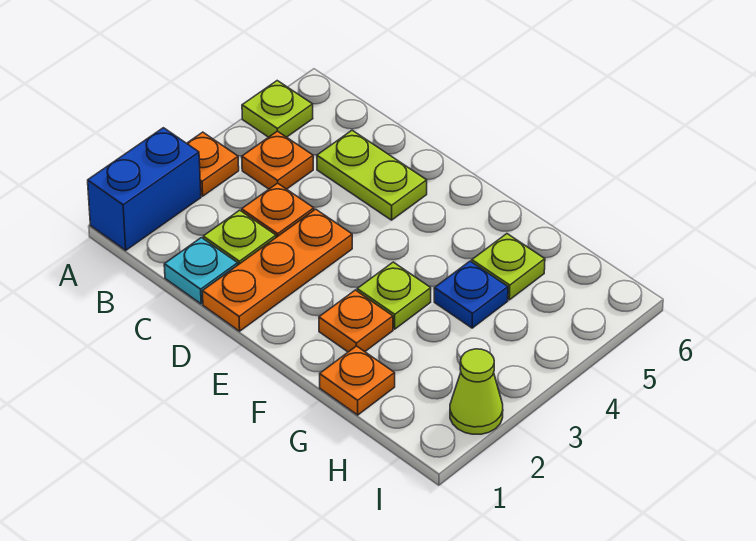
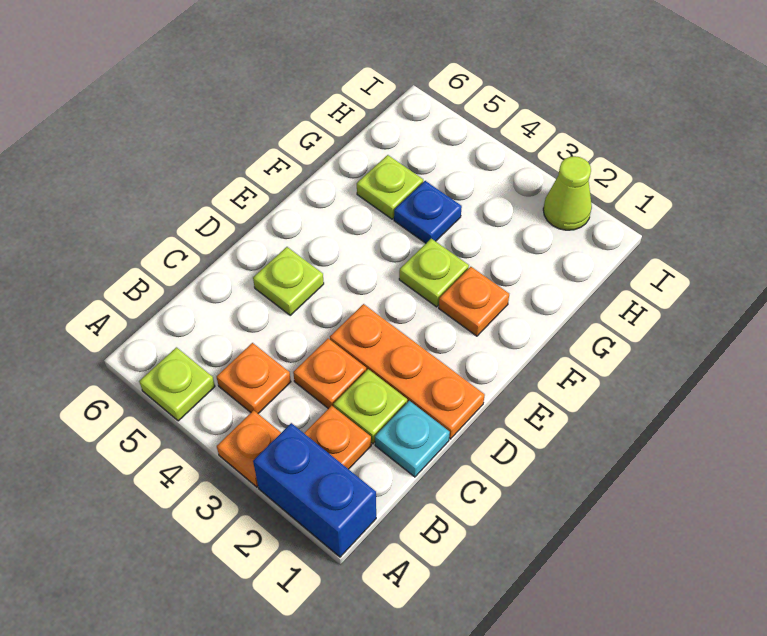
lime 1x2 plate [317,130,427,220] -> lime 1x1 plate [253,247,324,315]
orange 1x1 plate [320,346,395,415] -> orange 1x1 plate moved to [304,406,371,469]

